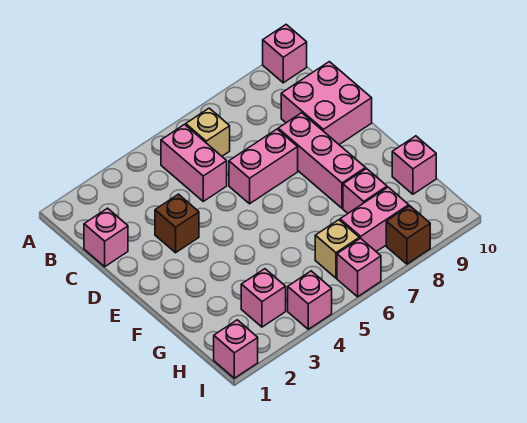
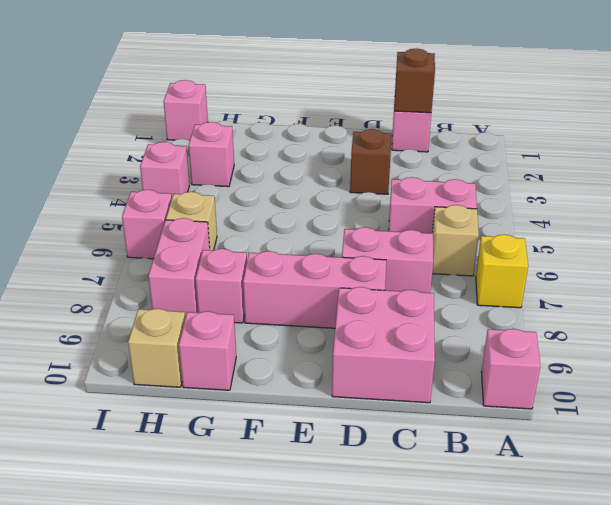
none -> yellow 1x1 brick [476,234,528,308]
pink 1x2 brick [229,129,298,204] -> pink 1x2 brick turned to [342,227,433,293]
none -> tan 1x1 brick [128,309,185,387]
brown 1x1 brick [386,206,430,264] -> brown 1x1 brick moved to [394,48,435,113]

